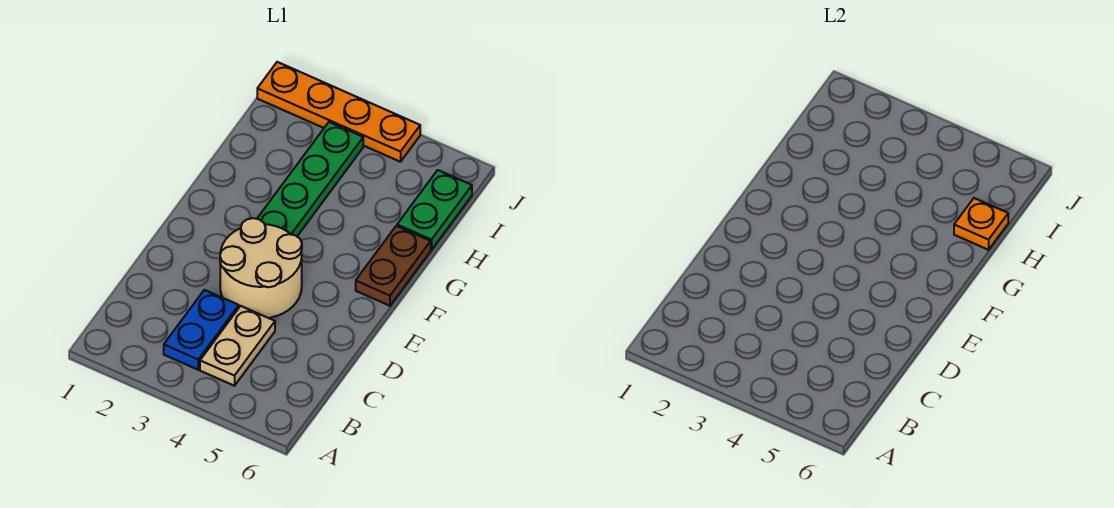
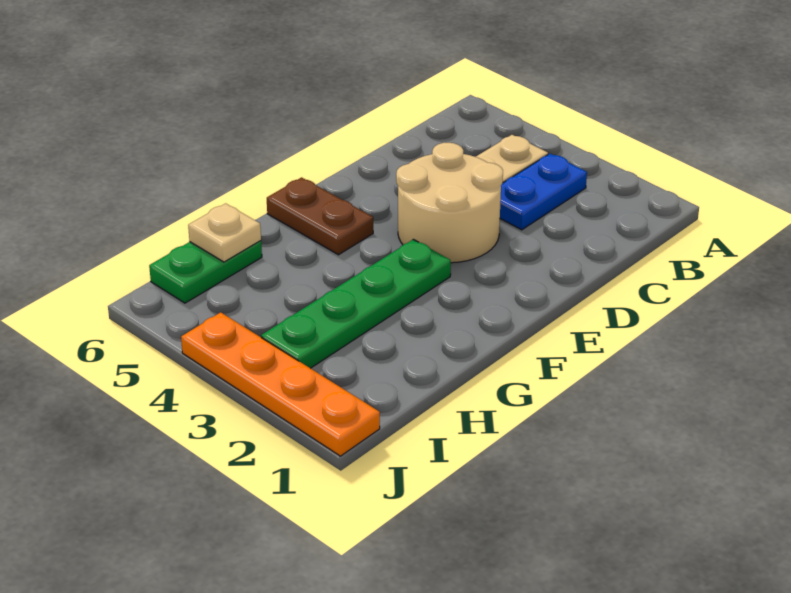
brown 1x2 plate [356,226,431,306] -> brown 1x2 plate turned to [267,177,373,255]
orange 1x1 plate [954,198,1008,250] -> tan 1x1 plate [188,203,261,262]

